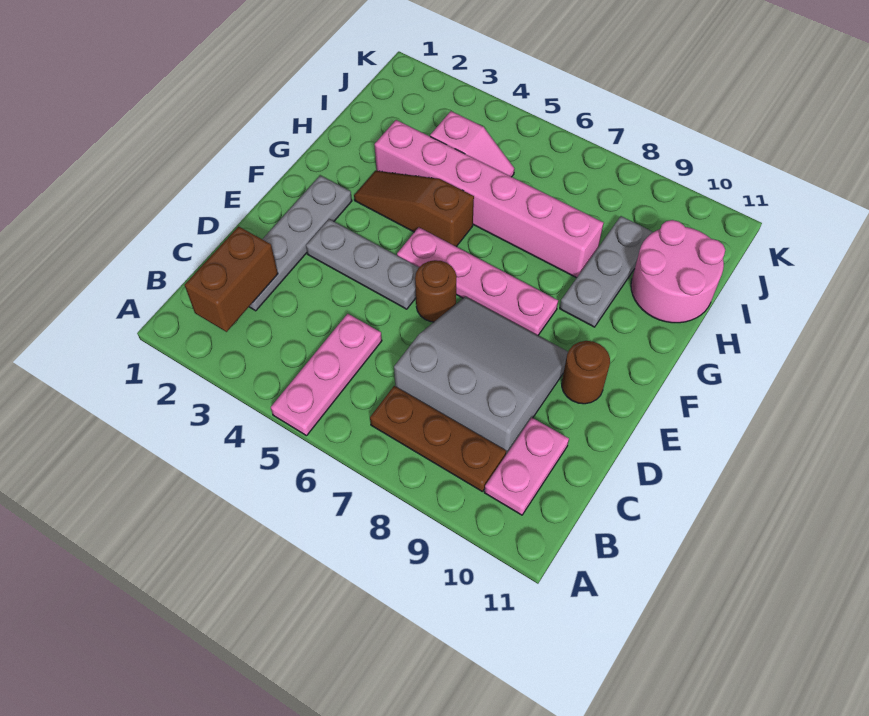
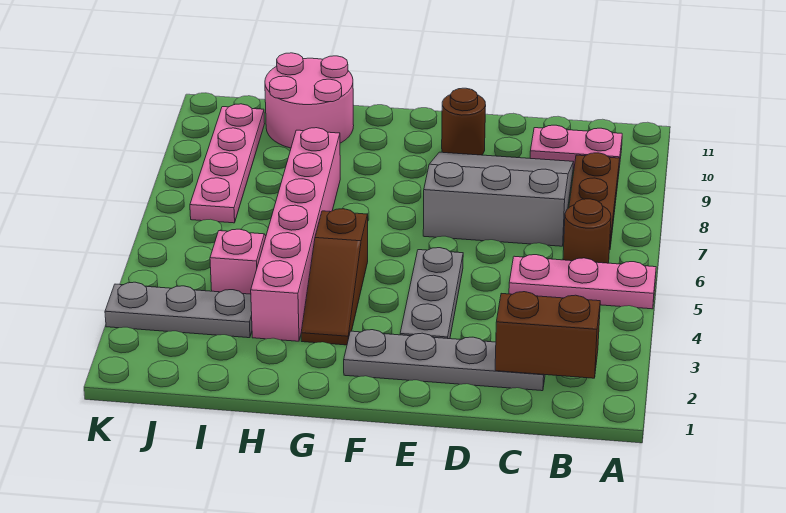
grey 3x3 slope [394,297,568,454] -> grey 3x3 slope turned to [423,152,573,246]
brown 1x1 round brick [415,260,457,322] -> brown 1x1 round brick moved to [563,199,611,263]
pink 1x4 plate [397,227,558,335] -> pink 1x4 plate moved to [190,104,265,223]
grey 1x3 plate [560,216,653,327] -> grey 1x3 plate moved to [105,282,252,338]

